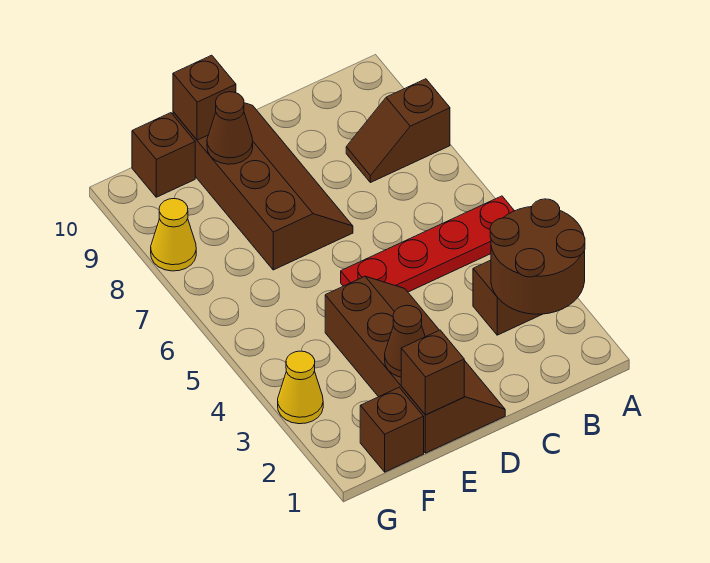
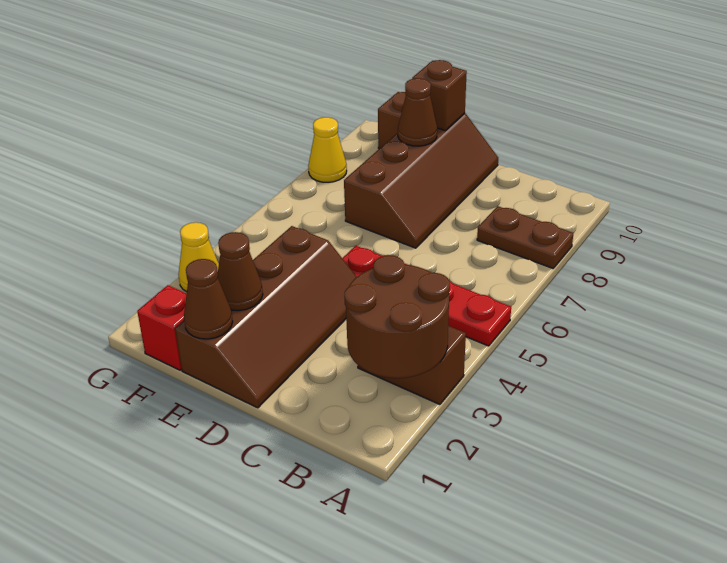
brown 1x2 slope [346,79,450,183] -> brown 1x2 plate [477,206,574,268]
brown 1x1 brick [401,330,464,415] -> brown 1x1 cone [184,259,233,339]
brown 1x1 brick [360,387,424,472] -> red 1x1 brick [137,285,187,370]

